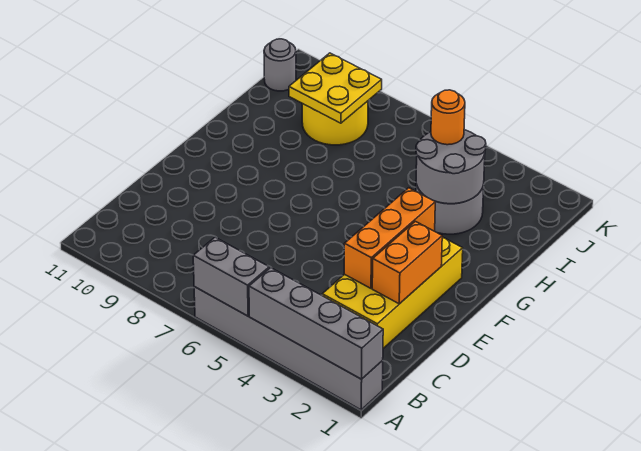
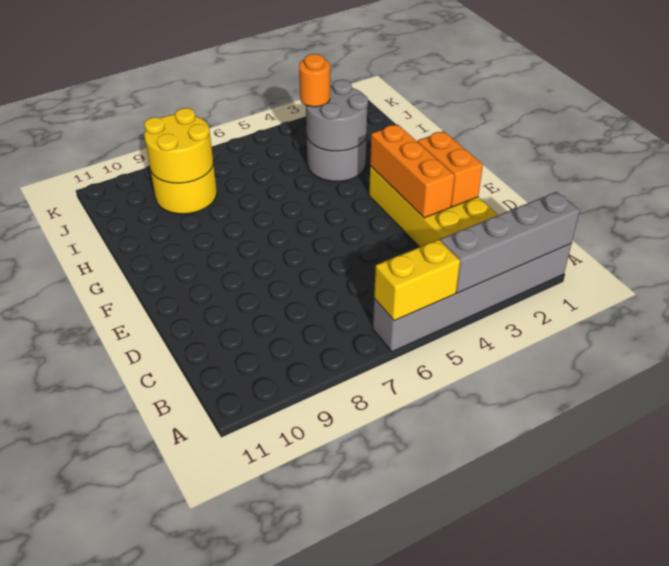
grey 1x2 brick [193,237,269,316] -> yellow 1x2 brick [374,239,460,321]
yellow 2x2 plate [289,53,382,123] -> yellow 2x2 round brick [144,108,213,183]
grey 1x1 round brick [264,39,296,91] -> none

